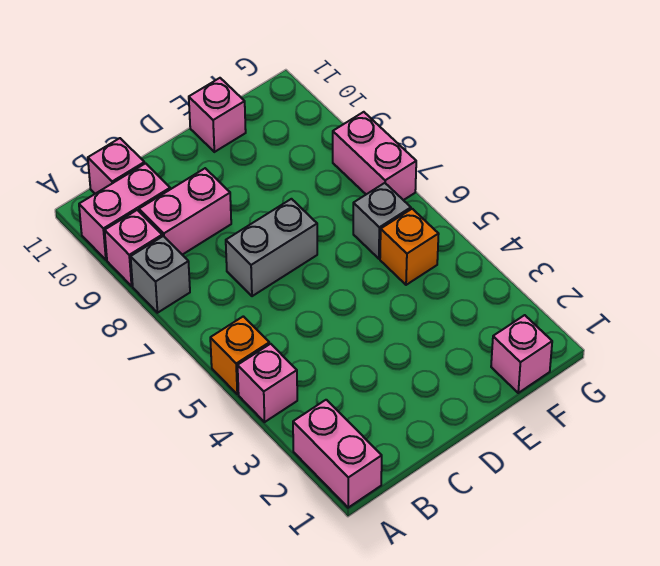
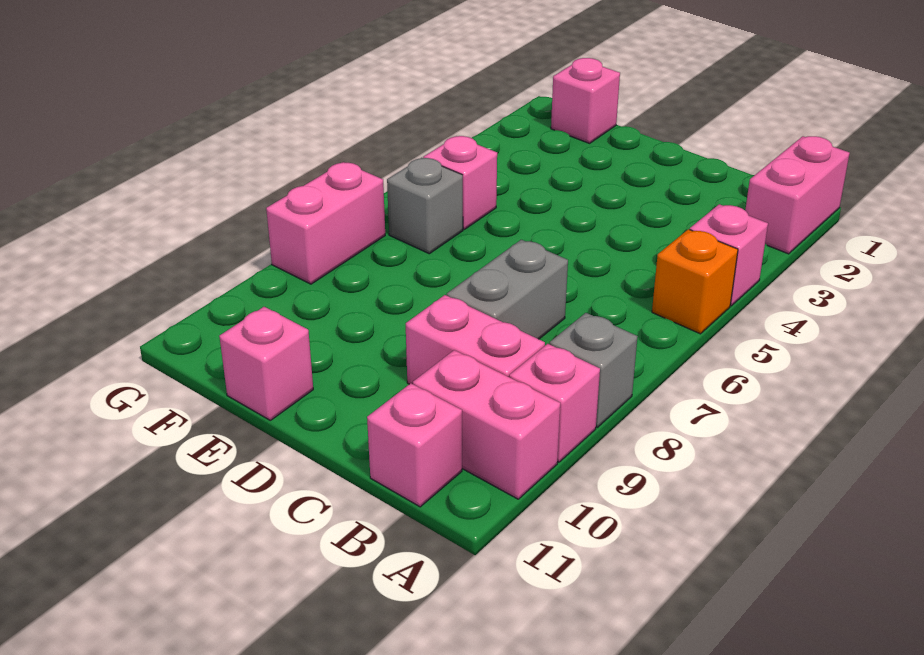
grey 1x2 brick [226,199,317,296] -> grey 1x2 brick turned to [447,240,568,339]
orange 1x1 brick [380,209,439,285] -> pink 1x1 brick [423,136,497,229]

